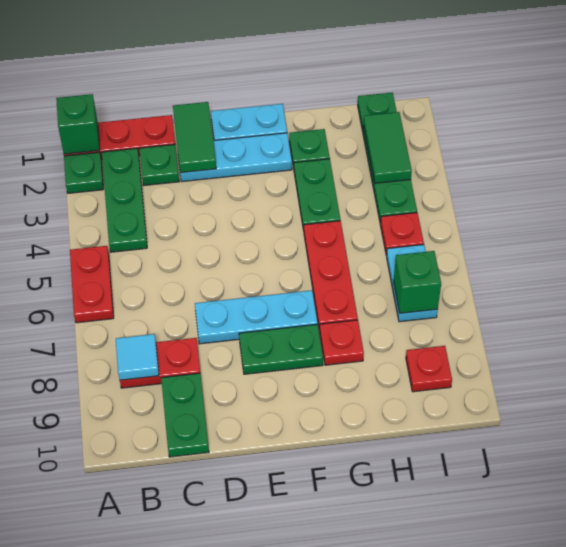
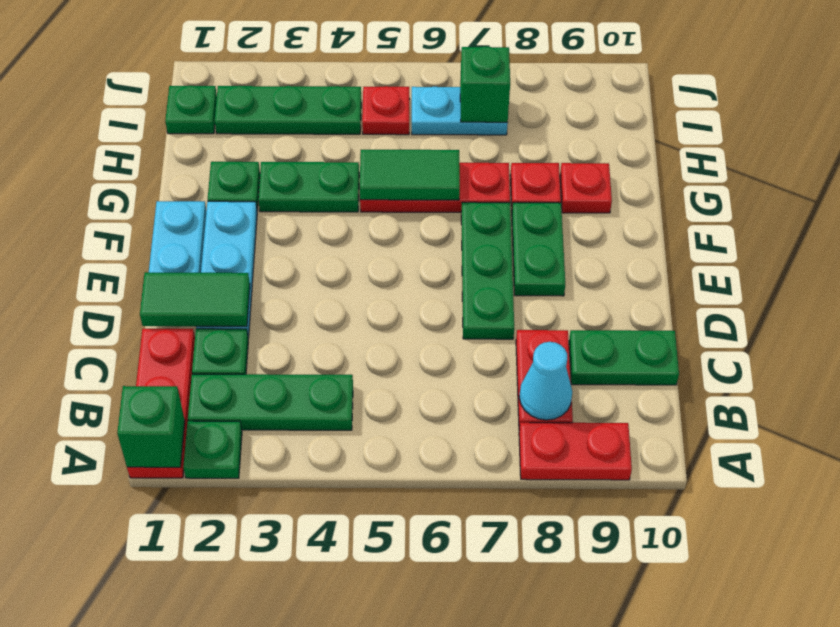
red 1x2 plate [70,246,114,323] -> red 1x2 plate moved to [519,423,632,480]
cyan 1x1 tile [116,334,159,380] -> cyan 1x1 cone [519,342,572,420]
cyan 1x3 plate [195,290,318,344] -> green 1x3 plate [461,202,514,339]
green 1x2 tile [364,112,412,183] -> green 1x2 tile moved to [360,150,460,200]
red 1x1 plate [406,346,452,392] -> red 1x1 plate moved to [560,163,612,213]

